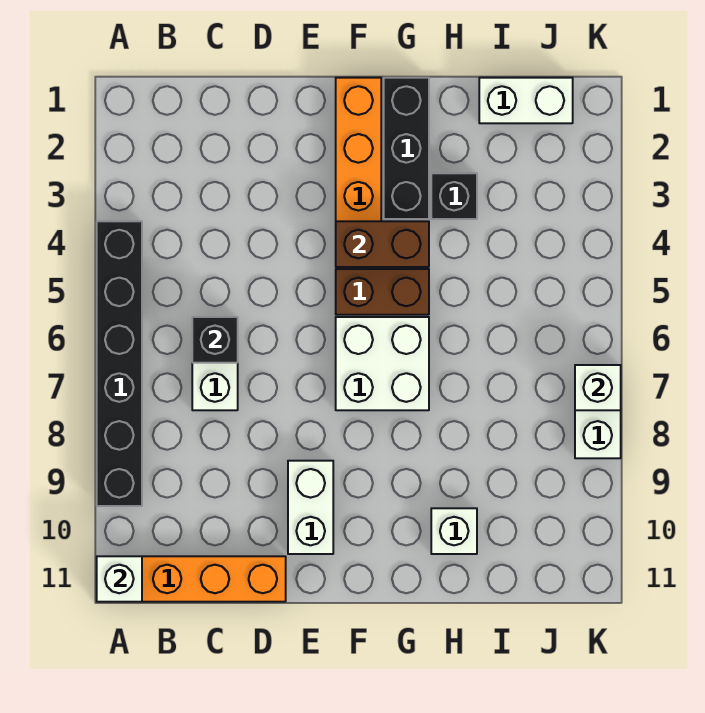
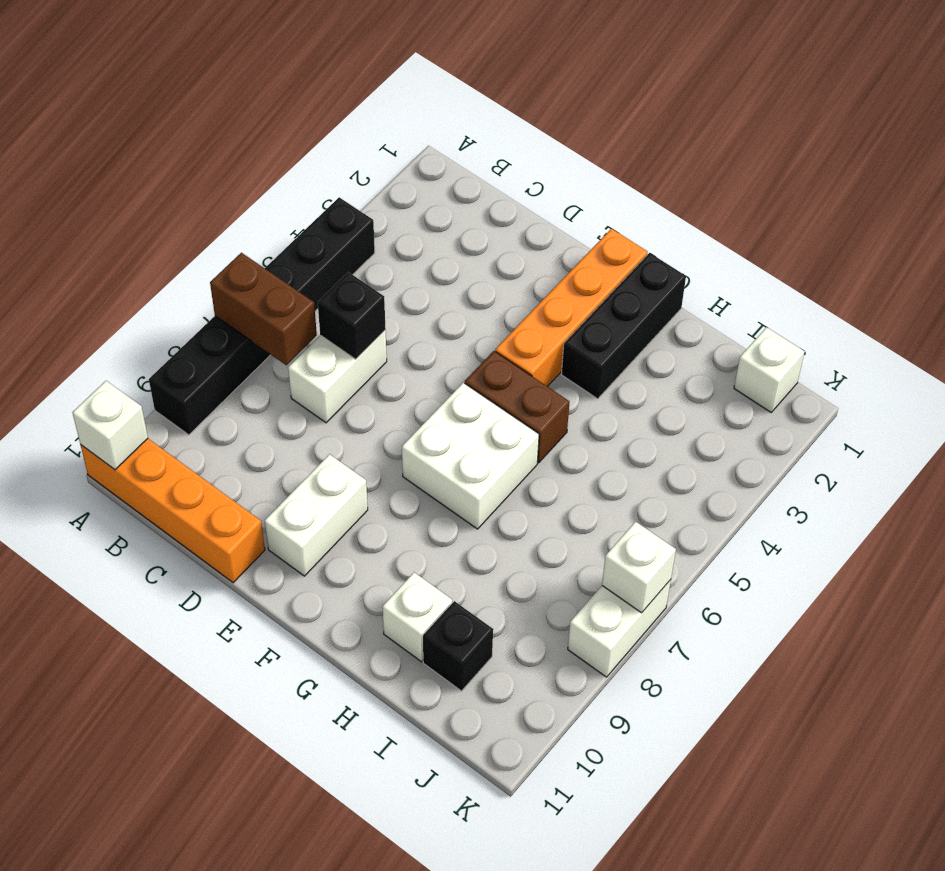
brown 1x2 brick [336,221,429,267] -> brown 1x2 brick moved to [210,253,317,365]
black 1x1 brick [431,173,477,219] -> black 1x1 brick moved to [423,601,493,691]
white 1x2 brick [479,78,573,123] -> white 1x1 brick [734,327,805,412]

